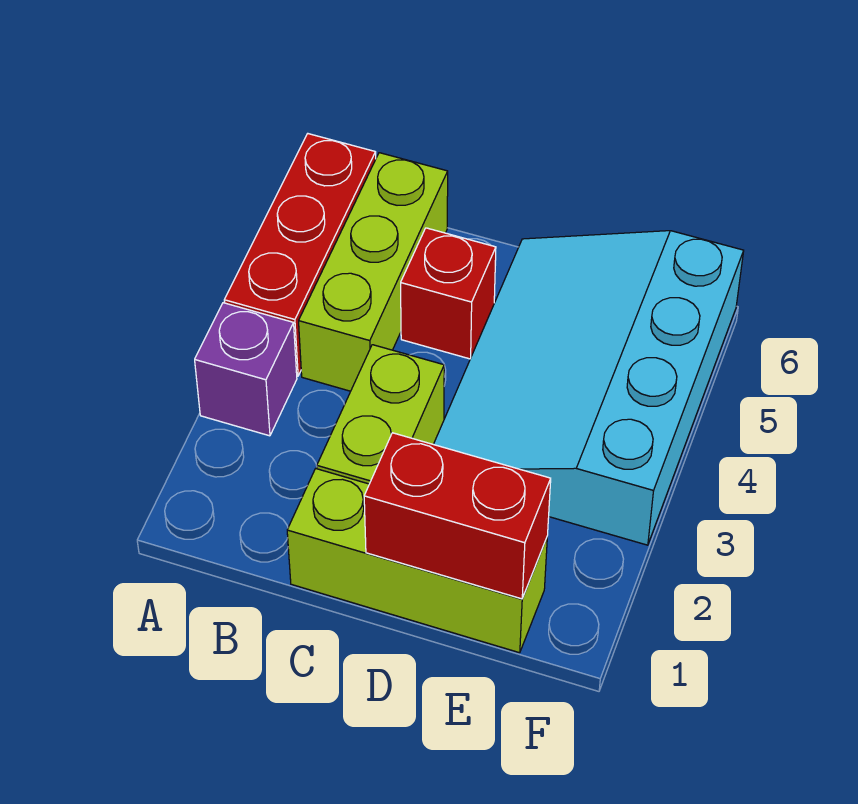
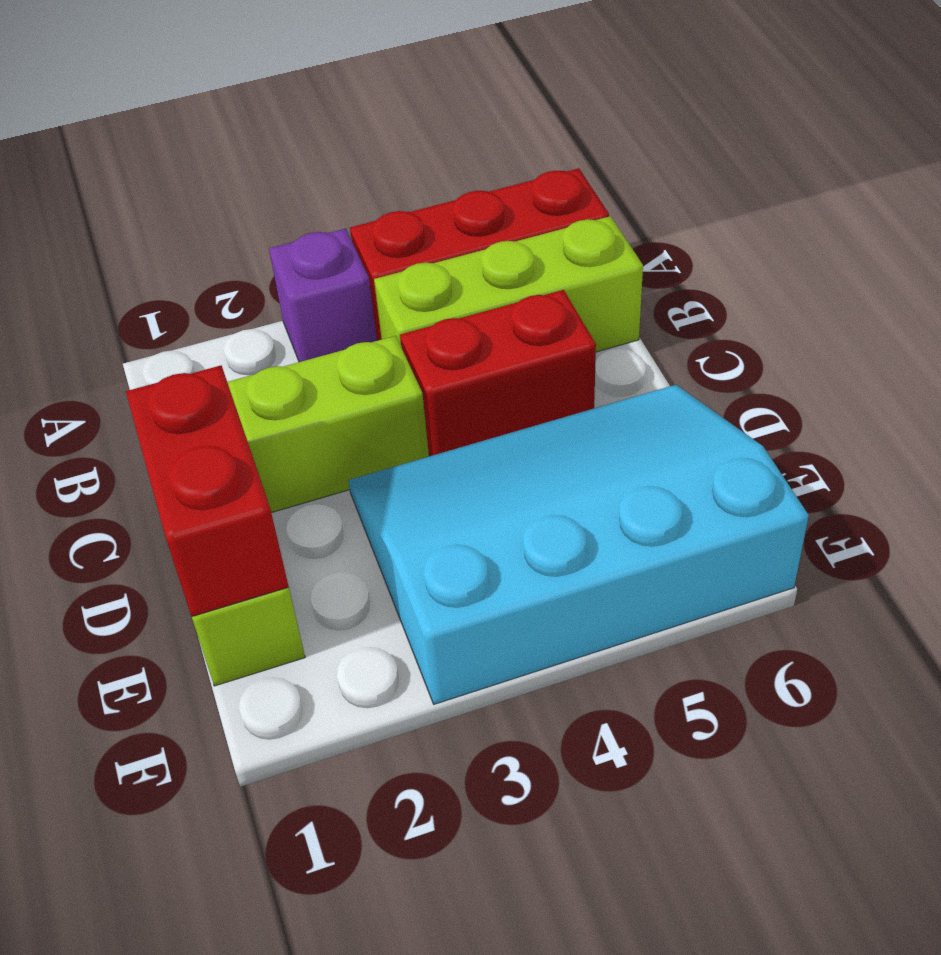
red 1x1 brick [401,228,496,359] -> red 1x2 brick [400,290,596,456]

